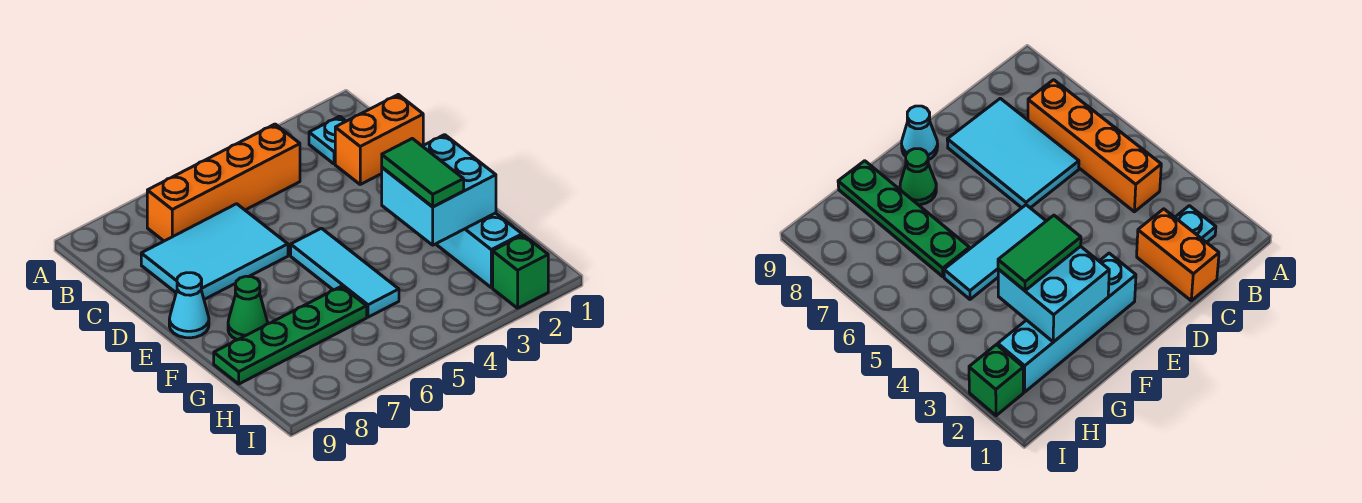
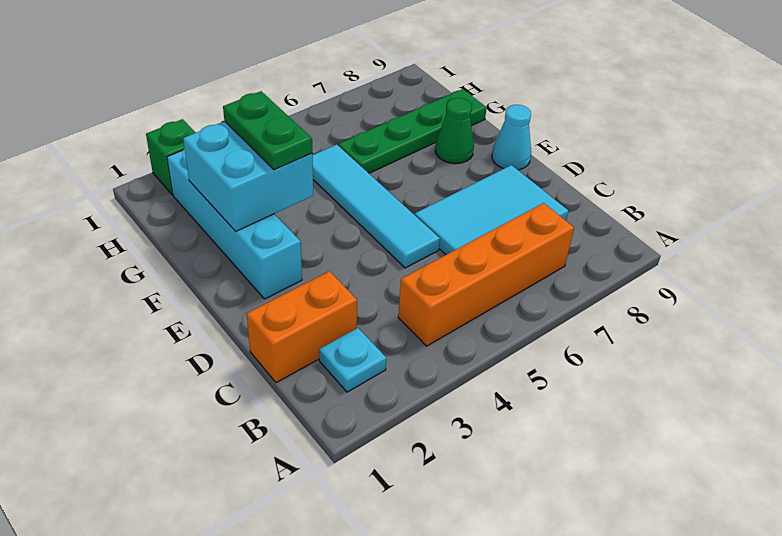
cyan 1x3 tile [291,228,399,317] -> cyan 1x4 tile [313,145,440,268]
green 1x2 tile [382,138,464,207] -> green 1x2 plate [223,91,312,170]

